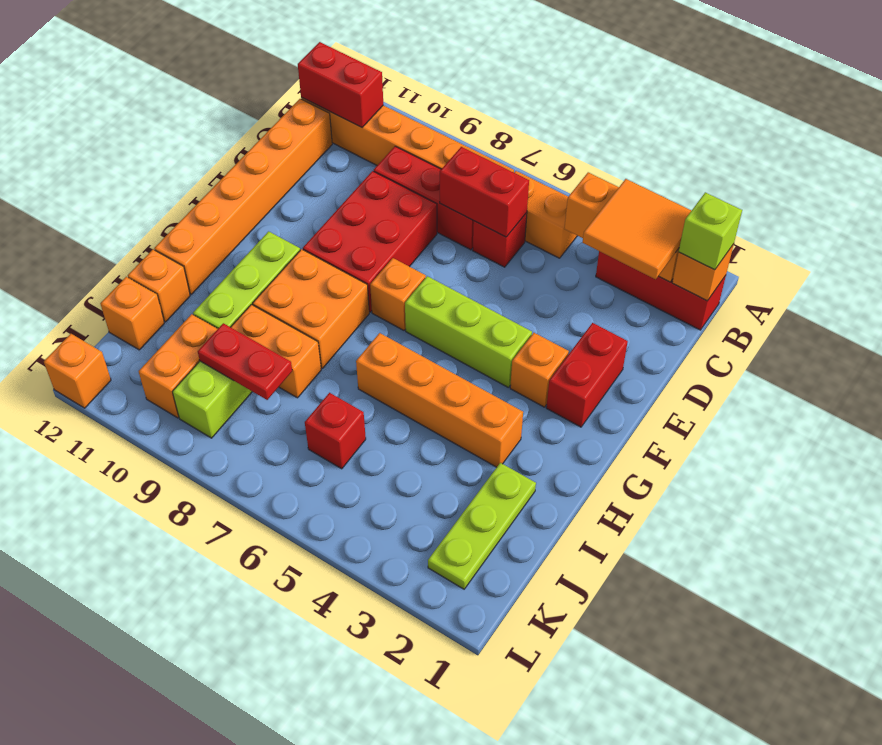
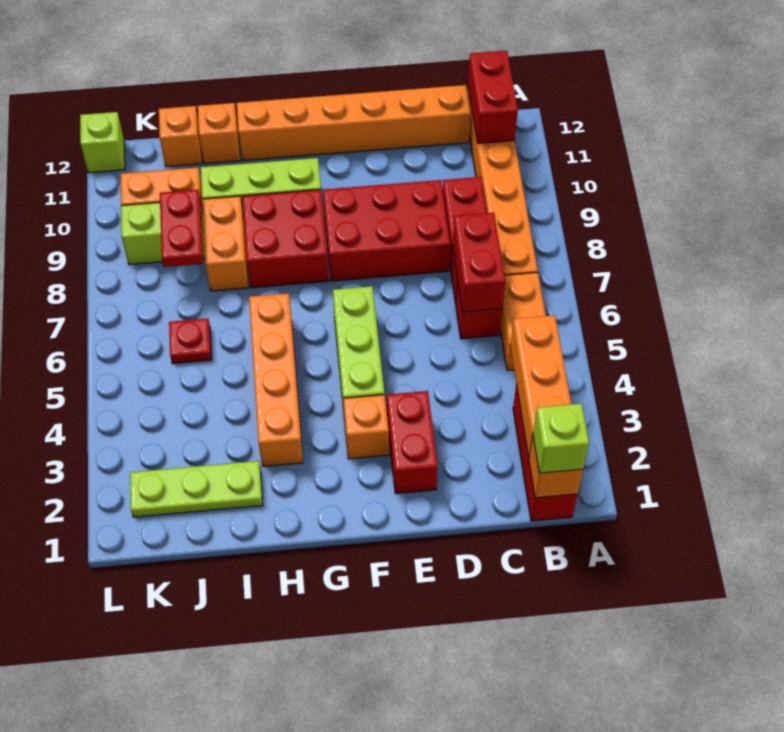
orange 2x2 tile [583,179,692,279] -> none
red 1x2 brick [546,323,628,427] -> red 1x2 brick turned to [387,391,438,493]
orange 1x1 brick [370,258,426,330] -> none
orange 2x2 brick [253,249,369,368] -> red 2x2 brick [243,190,329,288]
red 1x1 brick [305,393,366,469] -> red 1x1 plate [169,318,212,364]
orange 1x1 brick [44,334,111,408] -> lime 1x1 brick [80,112,125,173]

